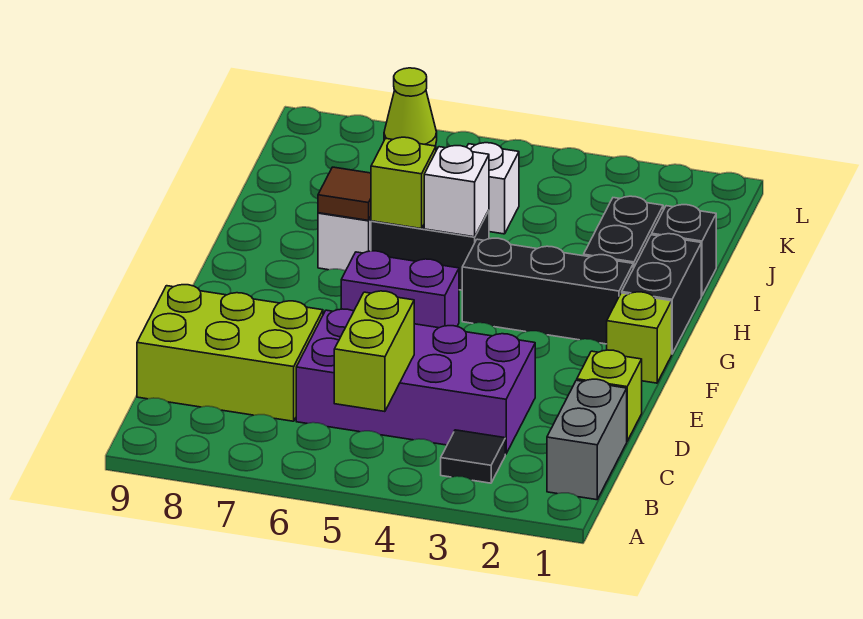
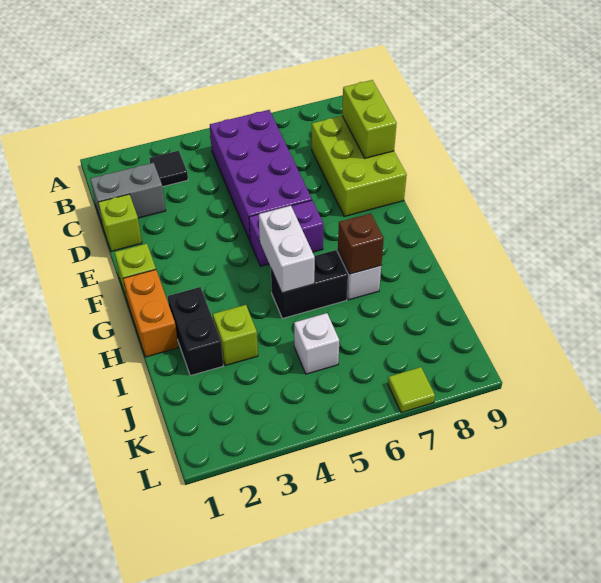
grey 1x2 brick [547,379,627,500] -> grey 1x2 brick turned to [90,163,166,226]
lime 1x2 brick [334,291,414,412] -> lime 1x2 brick moved to [342,80,397,158]
purple 2x4 brick [296,309,535,454] -> purple 2x4 brick turned to [210,110,312,241]
lime 2x3 brick [137,285,323,421] -> lime 2x3 brick turned to [312,116,407,216]
black 1x2 brick [622,234,701,353] -> orange 1x2 brick [123,270,179,357]
black 1x3 brick [462,238,633,344] -> none
white 1x1 brick [424,146,489,237] -> white 1x2 brick [259,206,315,293]
lime 1x1 brick [371,137,436,229] -> lime 1x1 brick moved to [213,305,258,366]
brown 1x1 tile [318,167,371,220] -> brown 1x1 brick [338,213,384,274]
black 1x1 brick [652,205,716,296] -> none
lime 1x1 cone [384,68,437,146] -> lime 1x1 tile [388,367,435,413]

